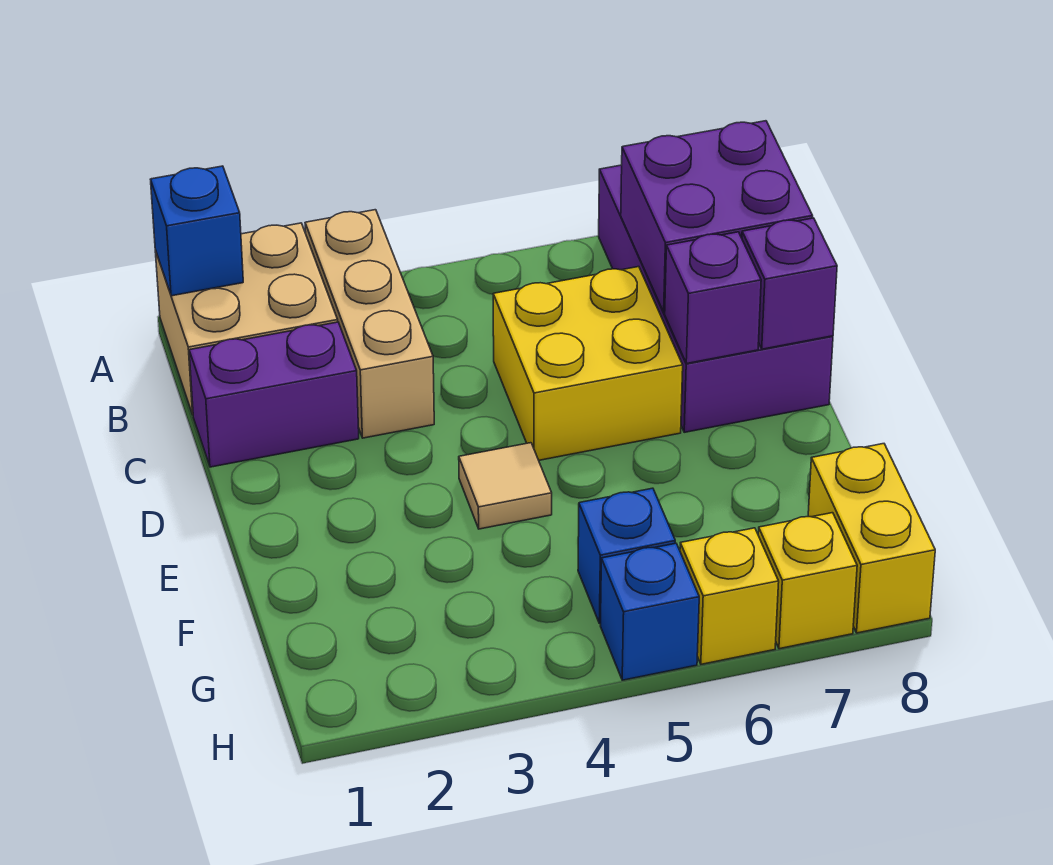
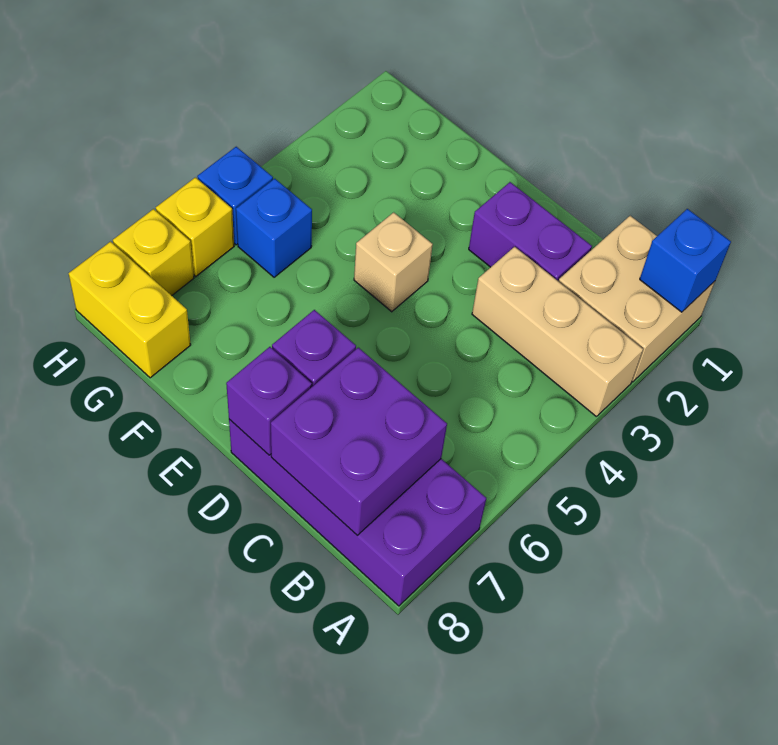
purple 1x2 brick [189,322,359,467] -> purple 1x2 brick turned to [469,182,592,281]
yellow 2x2 brick [493,267,683,460] -> none
tan 1x1 tile [459,443,552,529] -> tan 1x1 brick [354,212,433,312]

